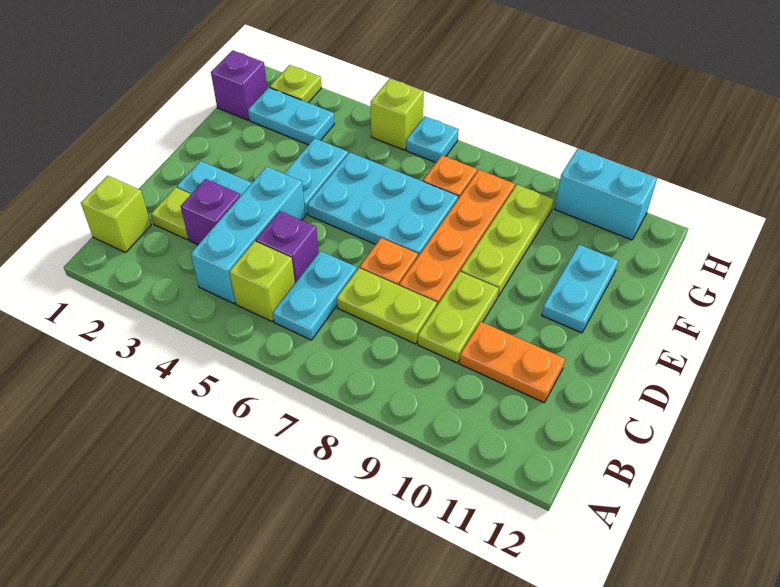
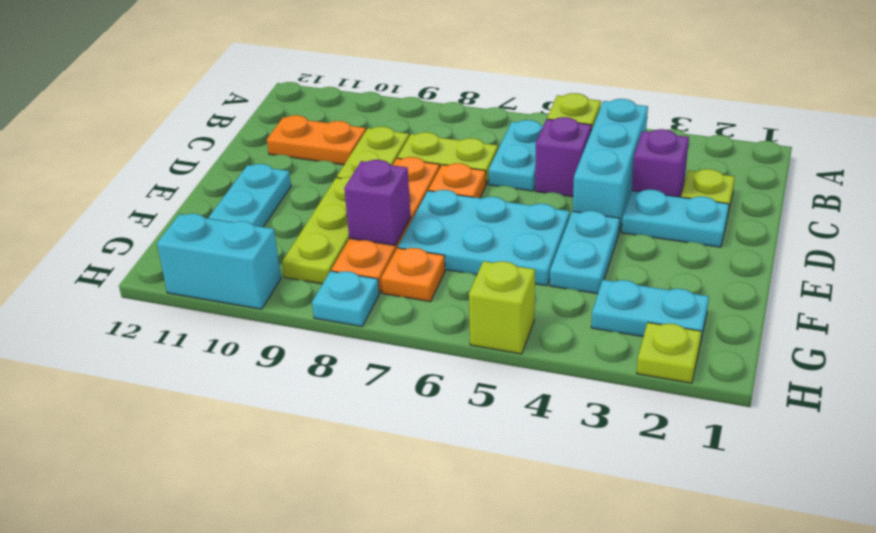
lime 1x1 brick [81,176,151,252] -> none
purple 1x1 brick [211,50,267,120] -> purple 1x1 brick moved to [344,160,411,246]
cyan 1x1 plate [406,116,459,163] -> cyan 1x1 plate moved to [312,271,379,326]

